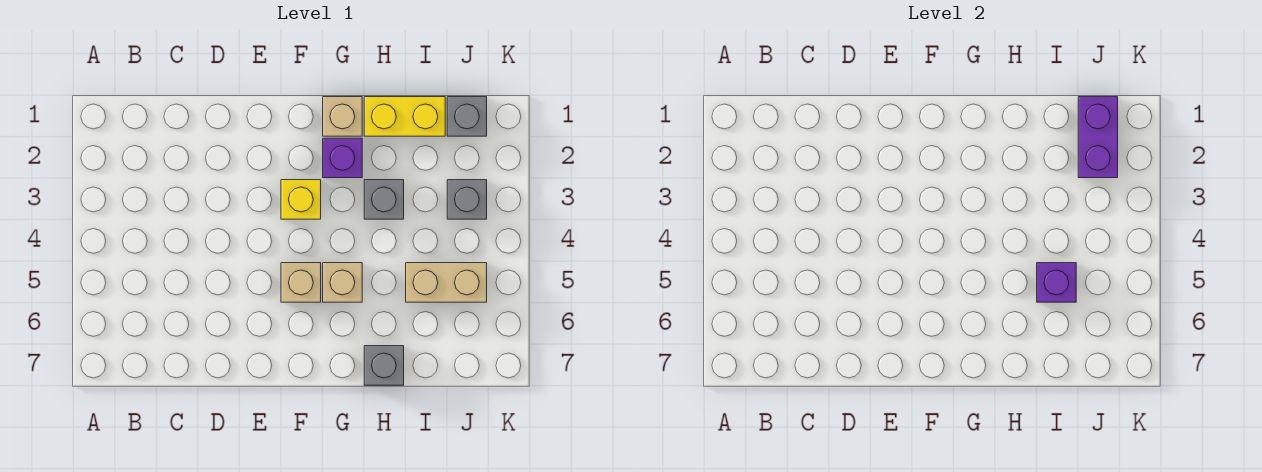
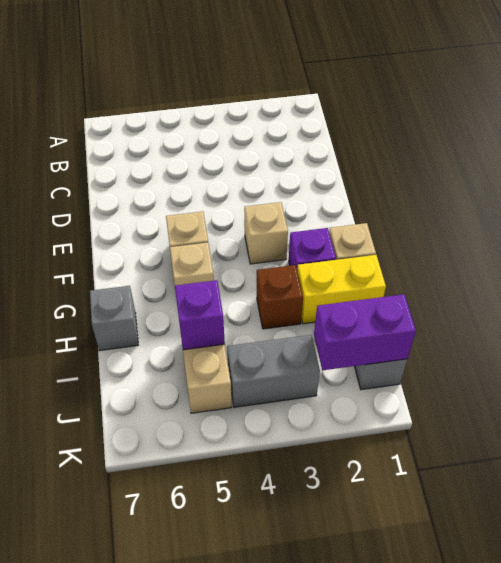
yellow 1x1 brick [281,180,321,219] -> tan 1x1 brick [244,202,288,264]
yellow 1x2 brick [364,97,445,136] -> yellow 1x2 brick turned to [297,255,386,324]
grey 1x1 brick [364,180,404,219] -> brown 1x1 brick [257,265,303,329]
grey 1x1 brick [447,180,487,219] -> grey 1x2 brick [227,335,320,407]

